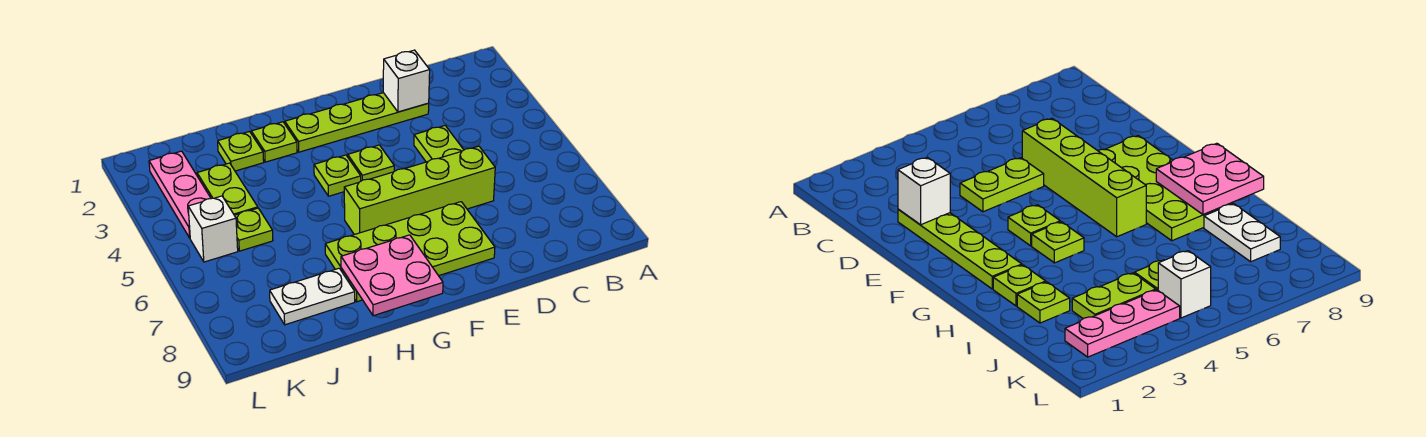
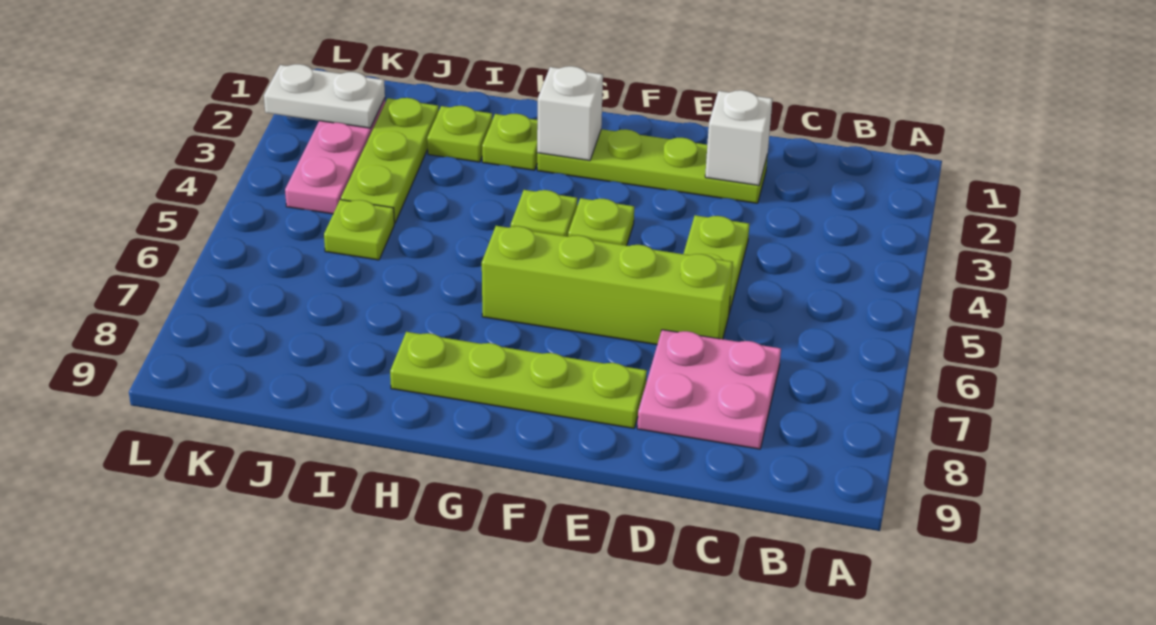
lime 2x4 plate [325,202,495,302] -> lime 1x4 plate [390,332,647,428]
pink 2x2 plate [341,235,443,316] -> pink 2x2 plate moved to [637,330,781,449]
white 1x2 plate [270,268,355,325] -> white 1x2 plate moved to [264,64,385,128]
lime 1x2 plate [197,163,258,215] -> lime 1x3 plate [341,98,439,223]
white 1x1 brick [188,196,238,262] -> white 1x1 brick moved to [537,66,603,161]

